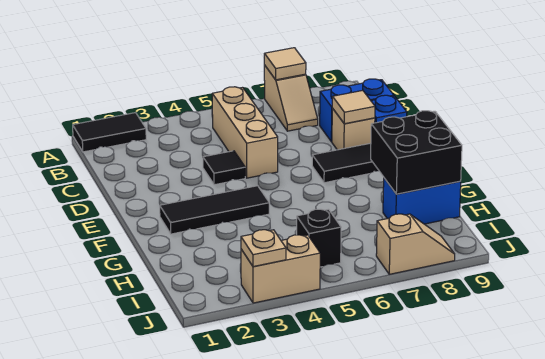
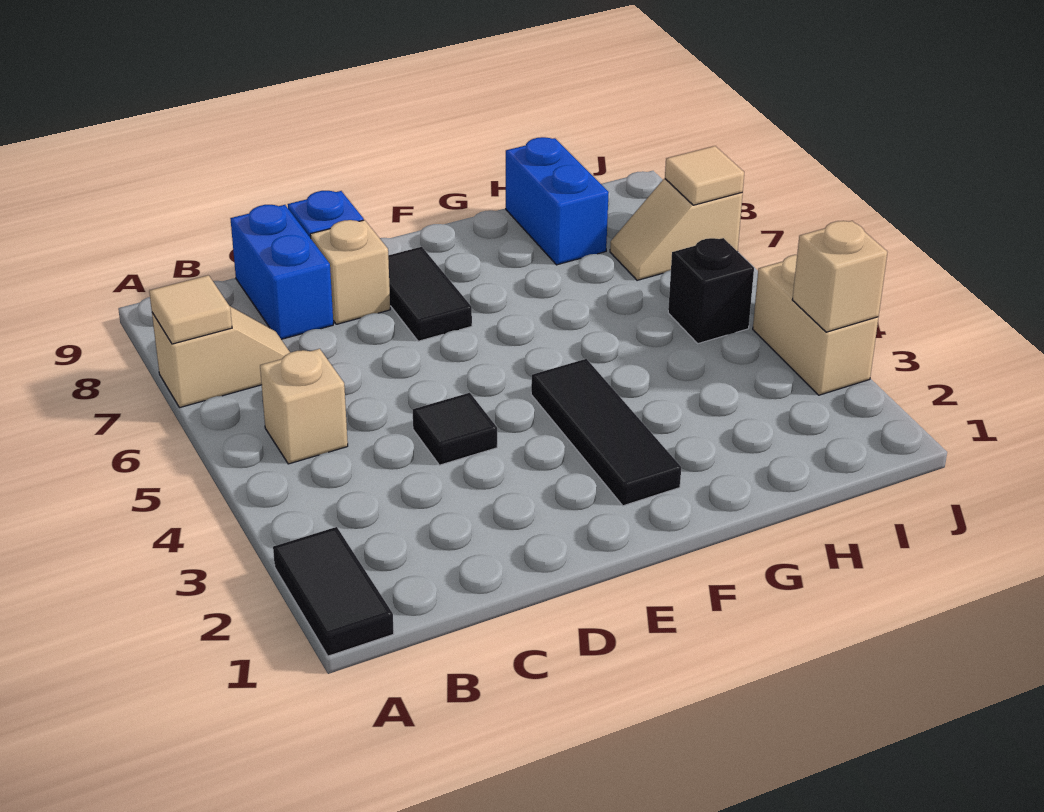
tan 1x3 brick [212,87,278,178] -> tan 1x1 brick [260,349,348,464]
tan 1x1 tile [332,91,375,124] -> tan 1x1 tile moved to [665,146,744,205]
black 2x2 brick [371,111,462,194] -> none
tan 1x1 plate [241,230,286,267] -> tan 1x1 brick [792,221,887,332]
tan 1x2 slope [376,214,455,274] -> tan 1x2 slope turned to [610,179,743,280]

